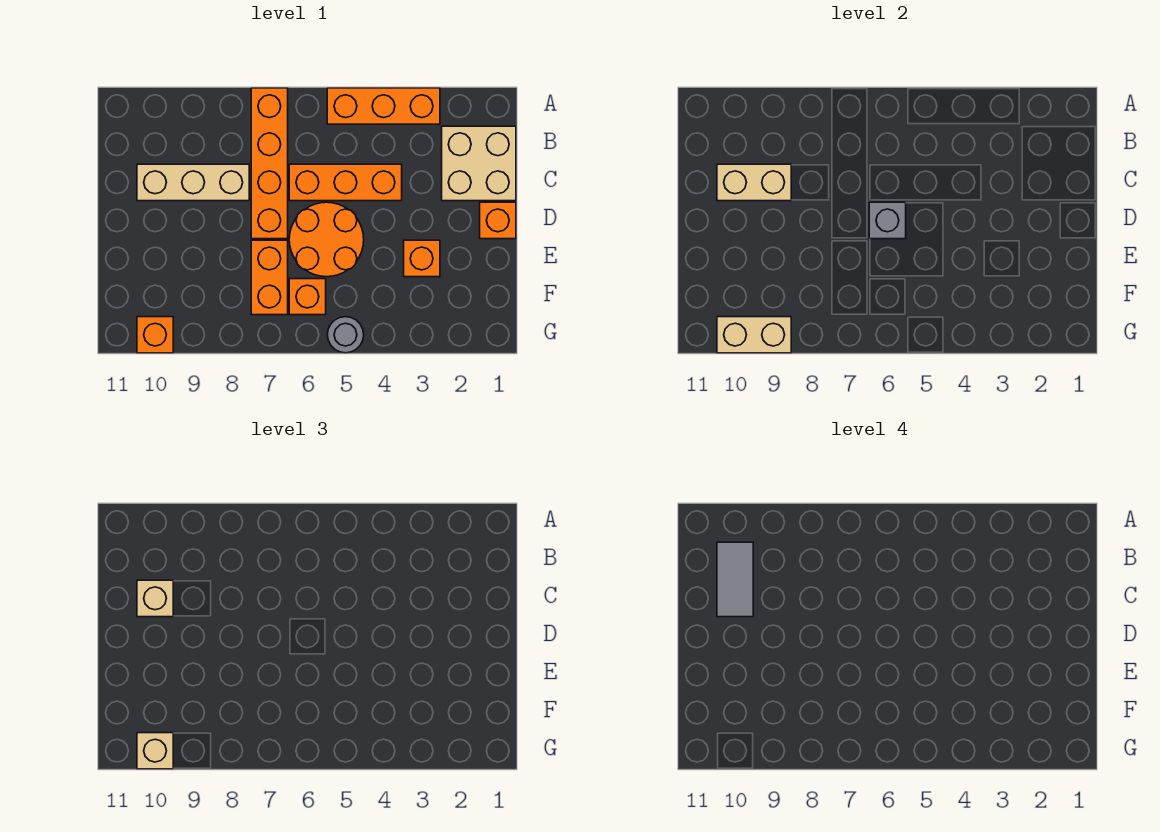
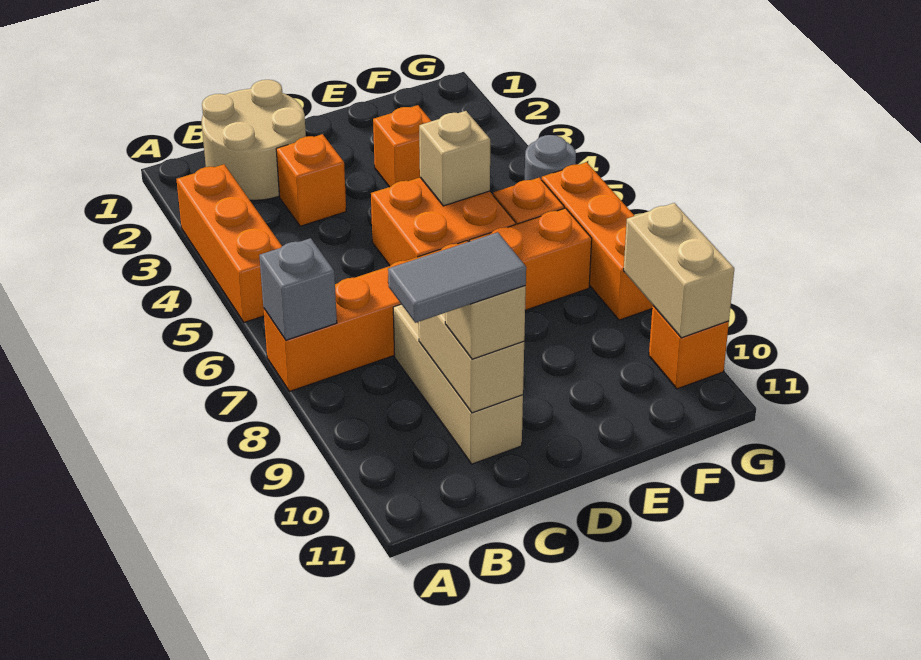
tan 2x2 brick [442,126,516,201] -> tan 2x2 round brick [202,80,306,200]
orange 1x3 brick [289,164,402,201] -> orange 1x3 brick moved to [542,162,653,320]
orange 1x1 brick [480,202,516,239] -> orange 1x1 brick moved to [276,134,346,226]
orange 2x2 round brick [289,202,364,277] -> orange 2x2 brick [371,178,516,266]
grey 1x1 brick [869,202,906,239] -> grey 1x1 brick moved to [259,238,337,340]
tan 1x1 brick [137,733,173,769] -> tan 1x1 brick moved to [419,111,490,206]

